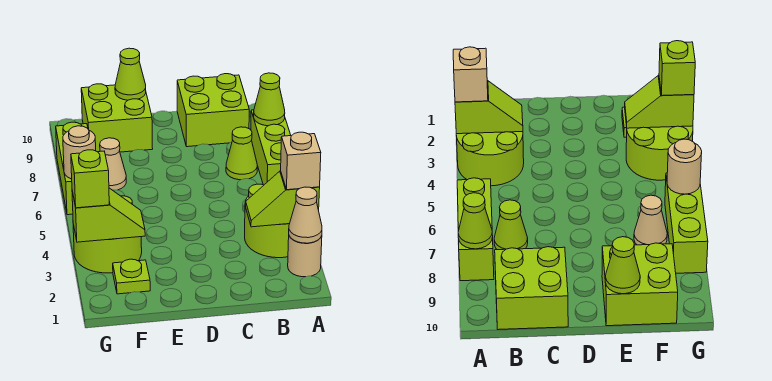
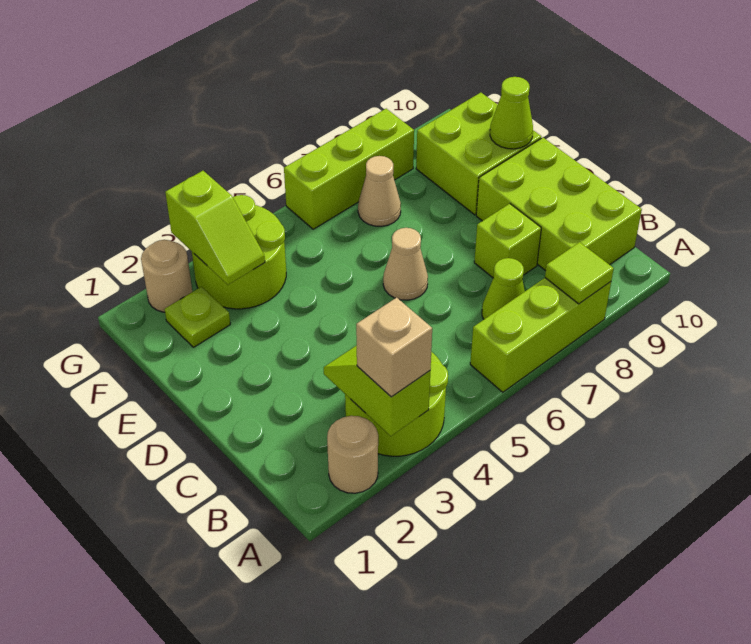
tan 1x1 cone [289,187,322,243] -> tan 1x1 cone moved to [383,228,428,300]
lime 1x1 cone [254,73,285,126] -> lime 1x1 tile [545,242,614,304]
lime 2x2 brick [177,74,249,147] -> lime 2x3 brick [476,138,642,271]
lime 1x1 brick [71,150,109,208] -> lime 1x1 brick moved to [474,204,541,278]
tan 1x1 round brick [63,126,96,179] -> tan 1x1 round brick moved to [141,240,192,312]

